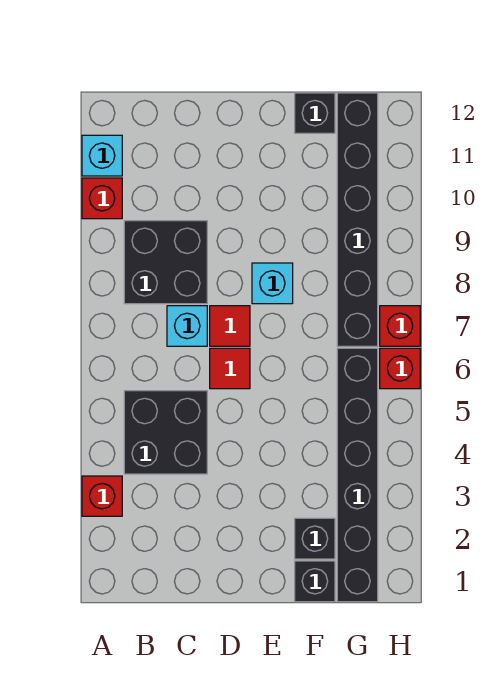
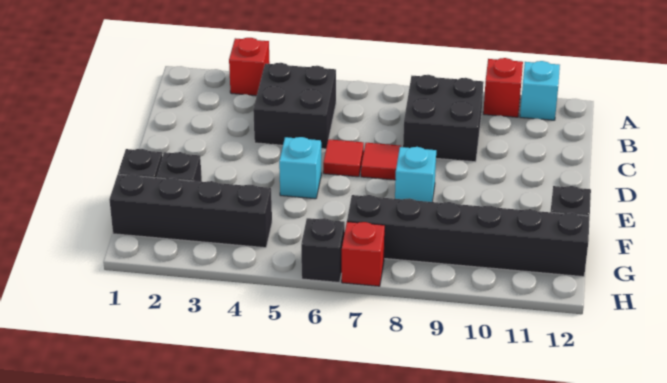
cyan 1x1 brick [167,306,207,346] -> cyan 1x1 brick moved to [279,137,321,199]
black 1x6 brick [337,348,378,602] -> black 1x4 brick [109,174,272,248]
red 1x1 brick [380,348,420,389] -> black 1x1 brick [301,218,345,283]

